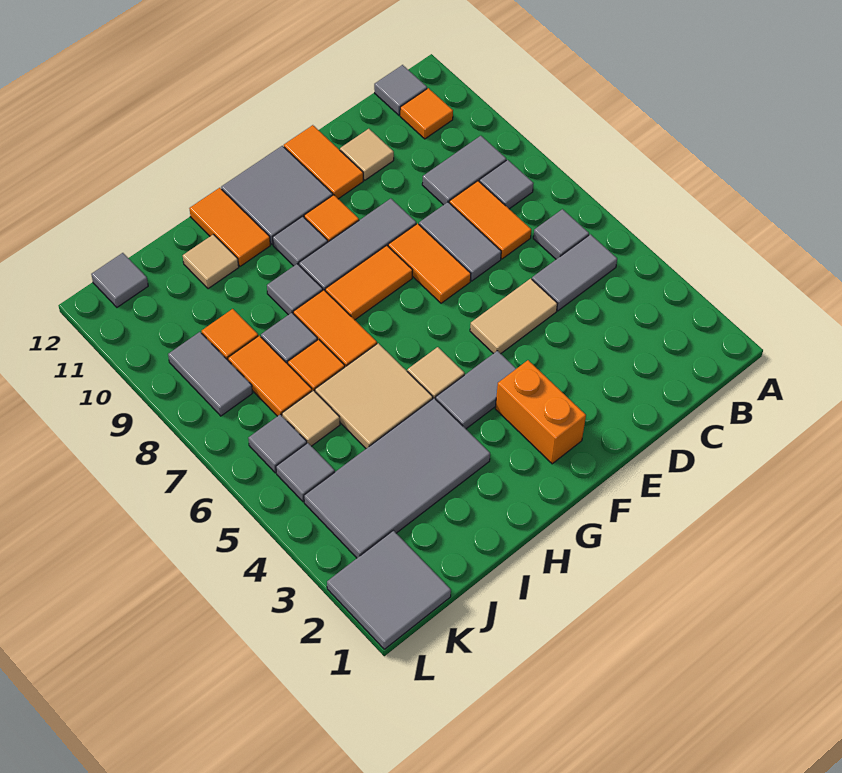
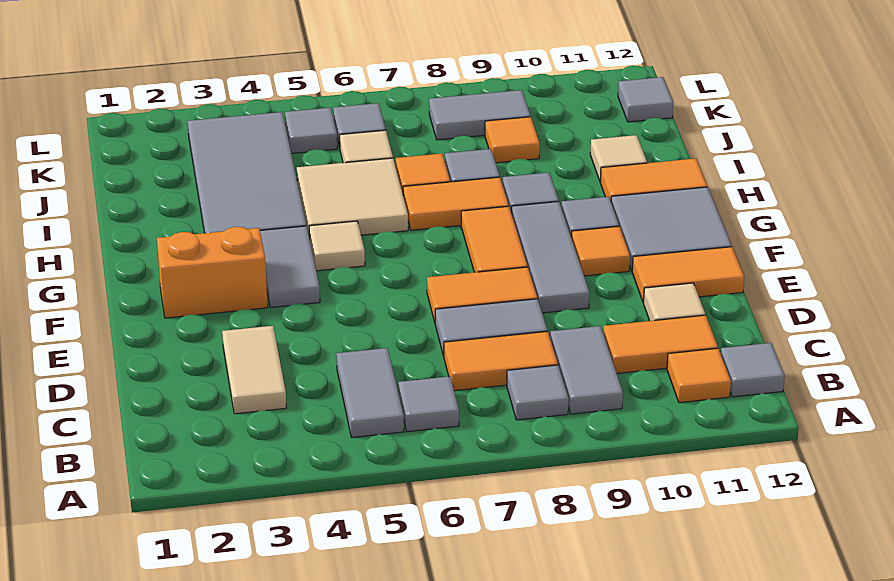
tan 1x2 tile [470,279,557,354] -> tan 1x2 tile moved to [222,326,286,414]
orange 1x2 tile [228,336,312,416] -> orange 1x2 tile moved to [603,315,718,374]
grey 2x2 tile [327,530,451,649] -> none

